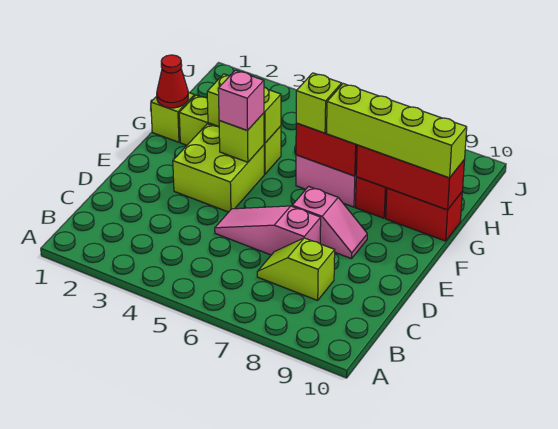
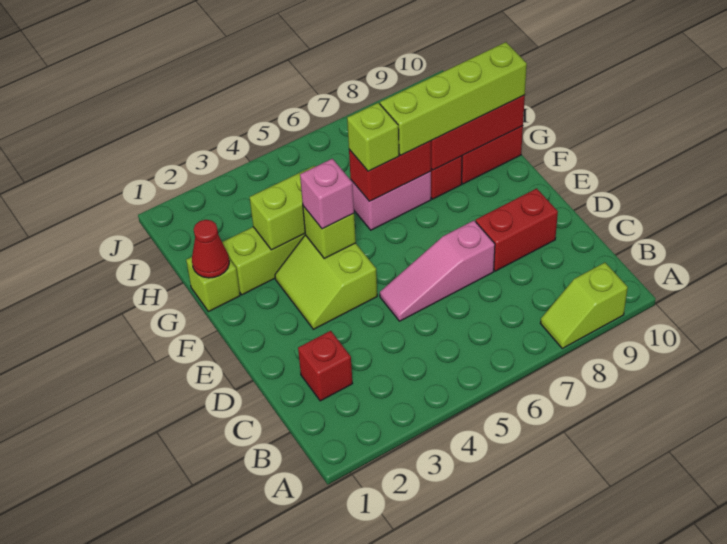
none -> red 1x1 brick [298,331,353,401]
lime 1x2 slope [257,238,335,300] -> lime 1x2 slope moved to [540,263,628,348]
none -> red 1x2 brick [476,188,558,271]
lime 2x2 brick [173,124,264,212] -> lime 2x2 slope [275,235,377,329]
pink 1x2 slope [292,186,367,259] -> none

